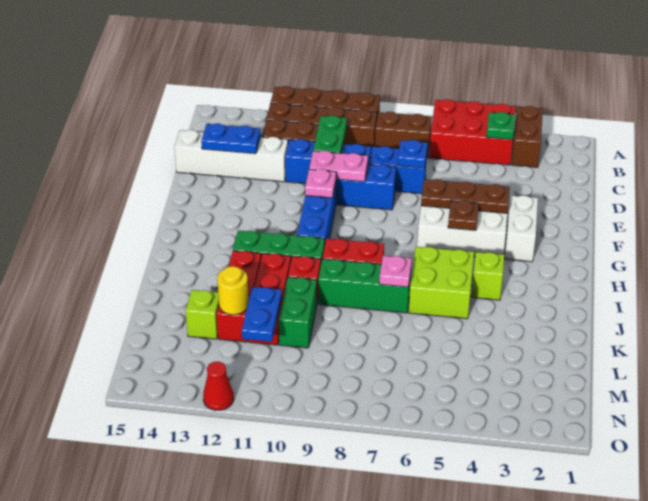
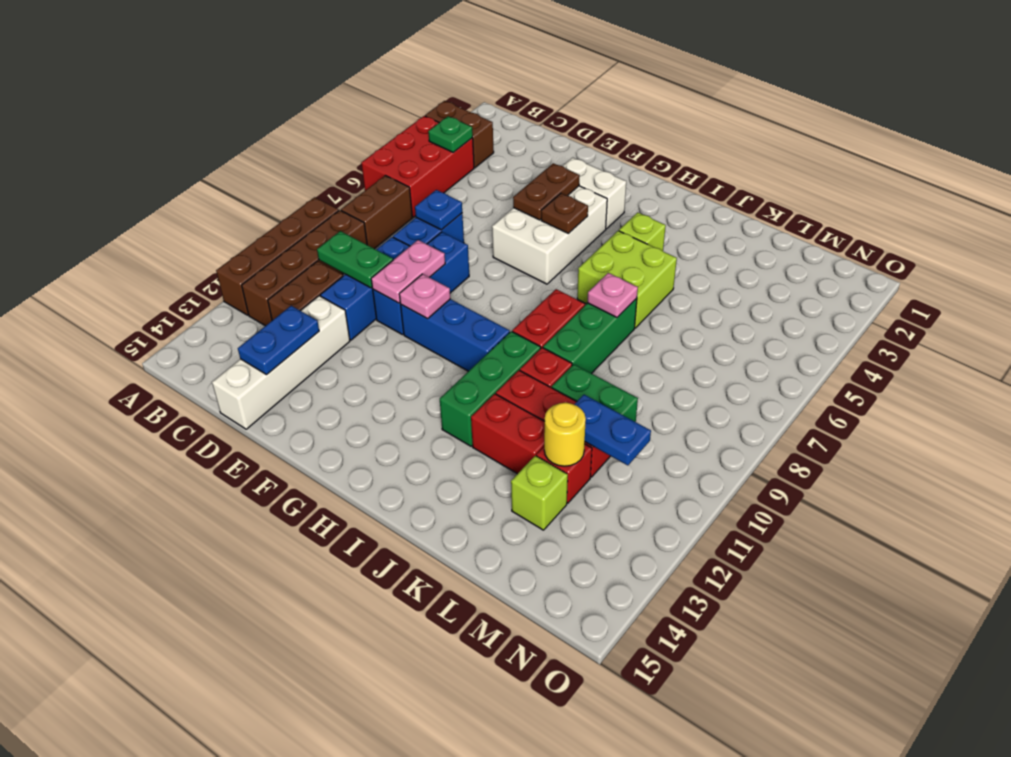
brown 1x3 plate [421,179,510,213] -> brown 1x2 plate [513,163,580,220]
red 1x1 cone [203,361,234,410] -> none

